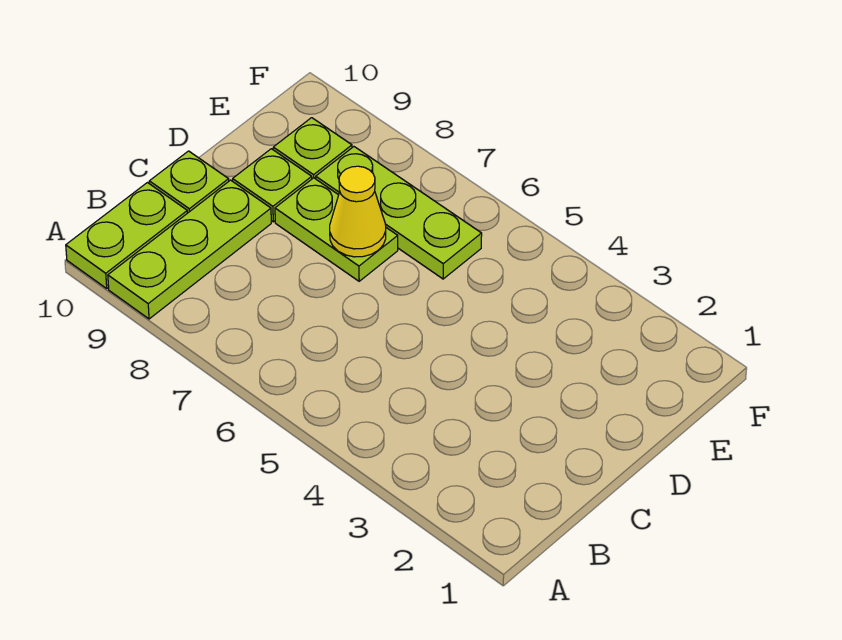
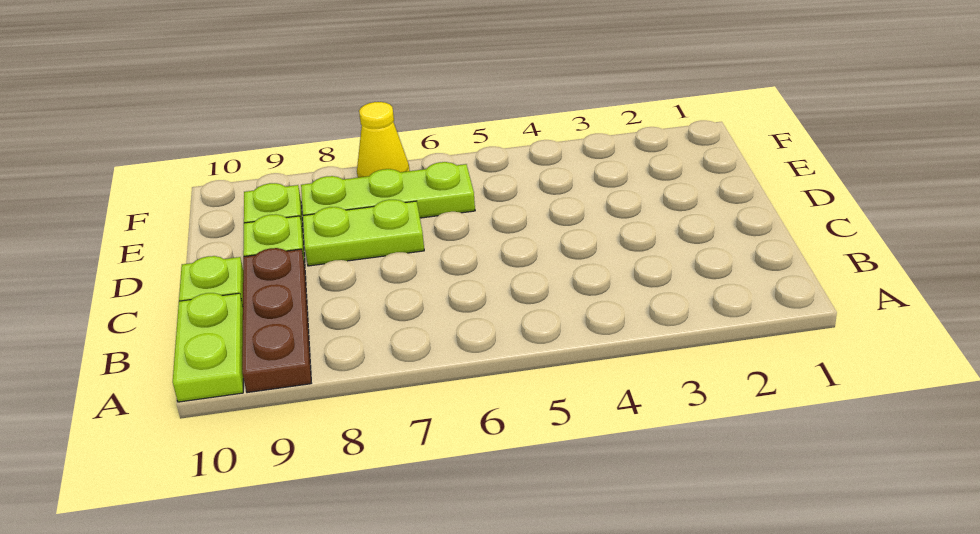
lime 1x3 plate [108,180,271,319] -> brown 1x3 plate [242,248,311,393]
yellow 1x1 cone [330,166,386,257] -> yellow 1x1 cone moved to [357,102,410,178]

